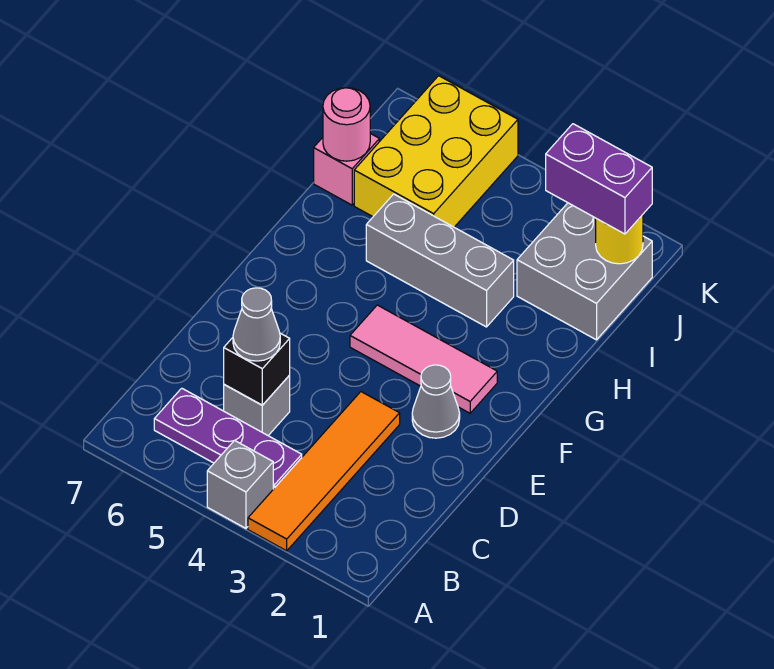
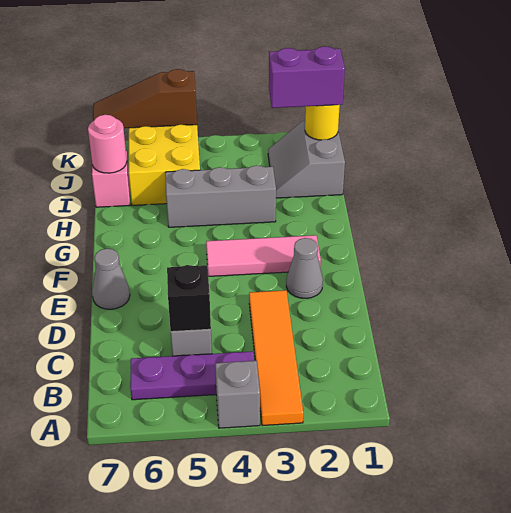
grey 1x1 cone [233,288,280,361] -> grey 1x1 cone moved to [92,249,130,309]
grey 2x2 brick [517,203,652,340] -> grey 2x2 slope [268,121,345,198]
none -> brown 1x3 slope [93,69,197,128]

